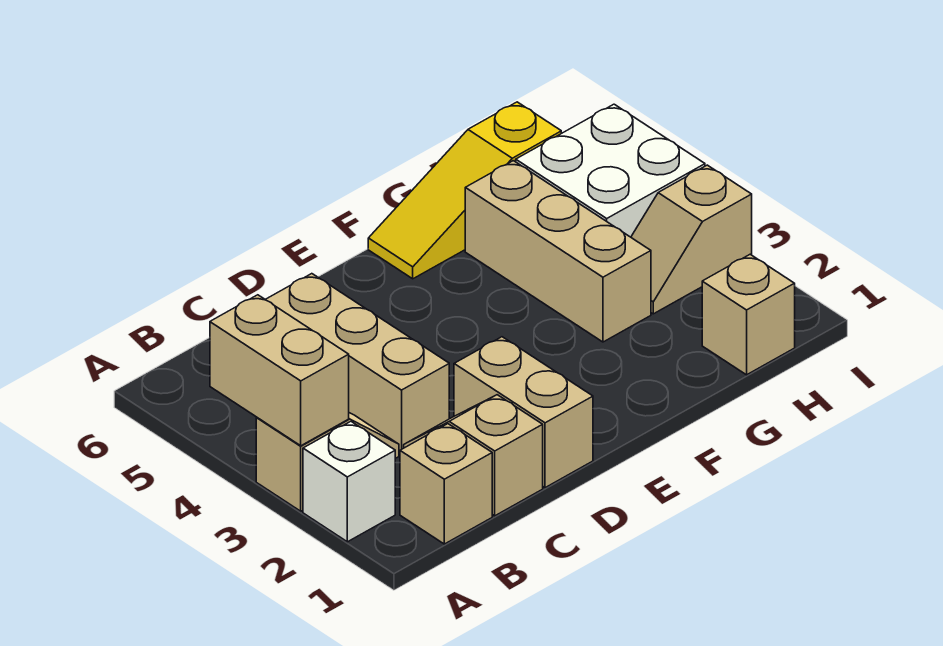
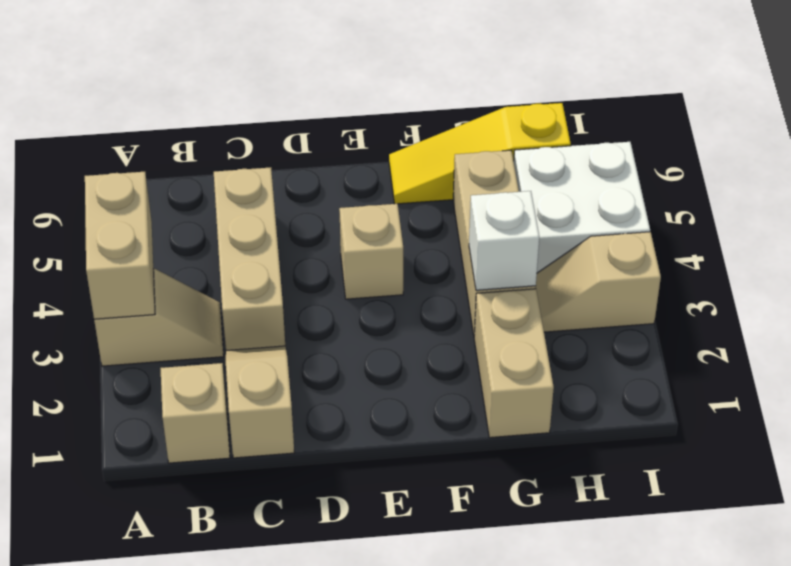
white 1x1 brick [303,422,395,542] -> white 1x1 brick moved to [469,191,539,290]
tan 1x2 brick [454,337,593,488] -> tan 1x2 brick moved to [474,289,554,438]
tan 1x1 brick [702,254,795,375] -> tan 1x1 brick moved to [339,204,403,299]

